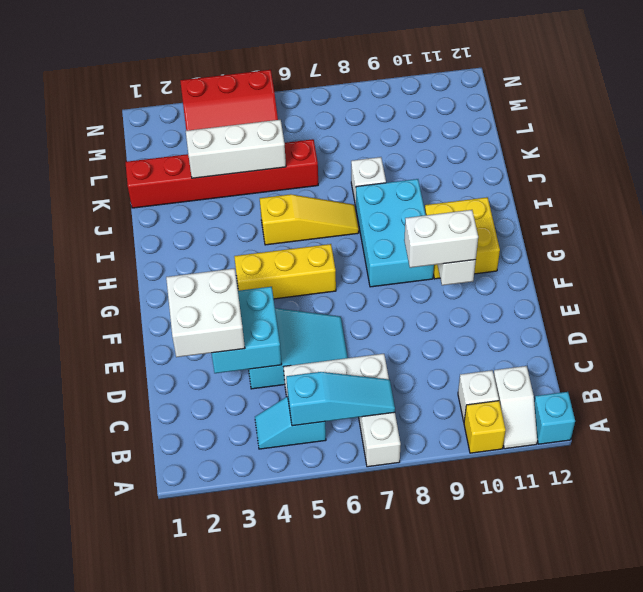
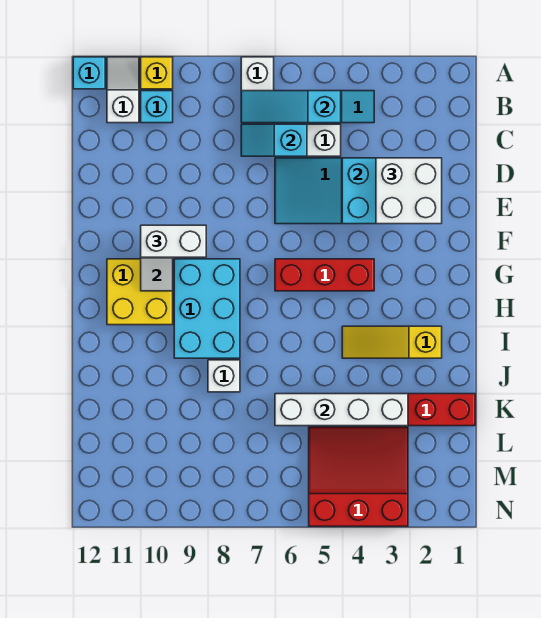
white 1x1 brick [458,370,499,422] -> cyan 1x1 brick [141,91,173,123]
none -> cyan 1x2 slope [241,124,307,156]
yellow 1x3 brick [234,244,336,299] -> red 1x3 brick [275,259,374,291]
yellow 1x3 slope [260,194,359,245] -> yellow 1x3 slope moved to [342,326,442,358]
white 1x3 brick [186,120,286,178] -> white 1x4 brick [275,394,408,426]

